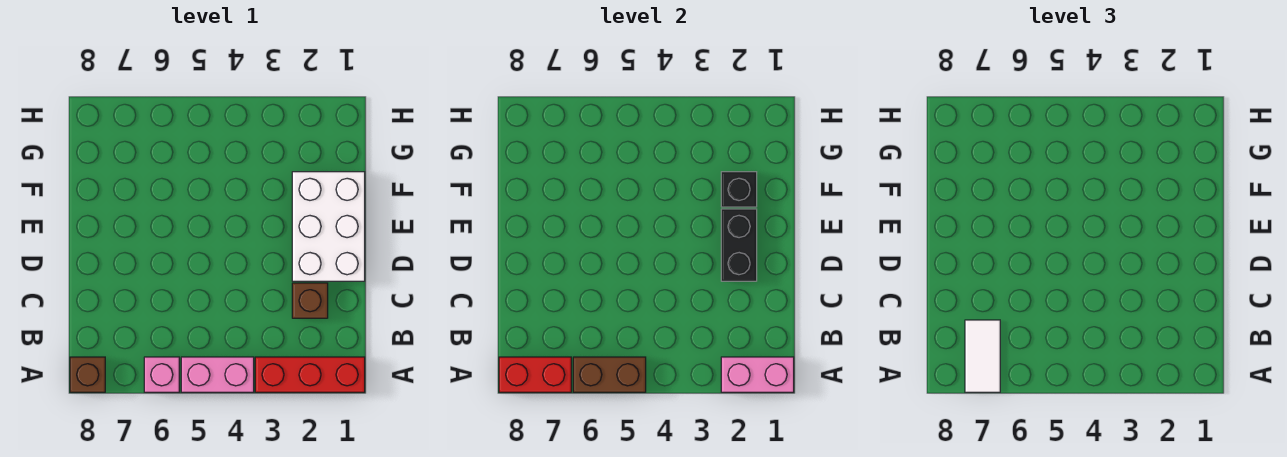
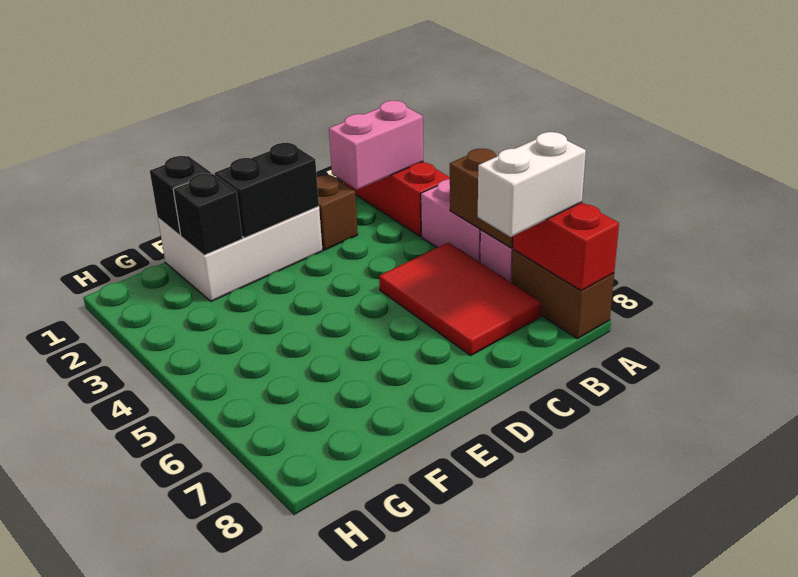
pink 1x2 brick [721,357,794,392] -> pink 1x2 brick turned to [329,101,423,190]
white 1x2 tile [965,320,1000,392] -> white 1x2 brick [478,132,586,237]
brown 1x1 brick [70,357,105,392] -> brown 1x2 brick [512,250,614,339]
none -> red 2x3 tile [379,243,542,355]
none -> black 1x1 brick [150,156,211,235]

